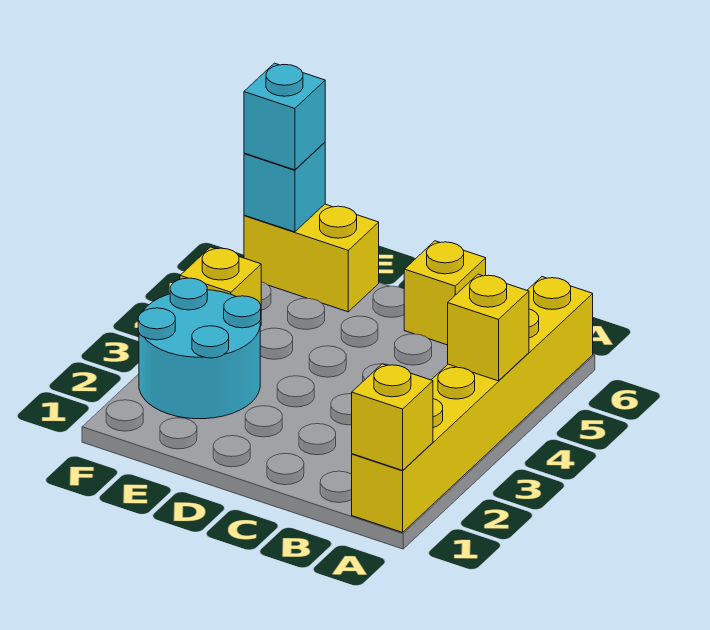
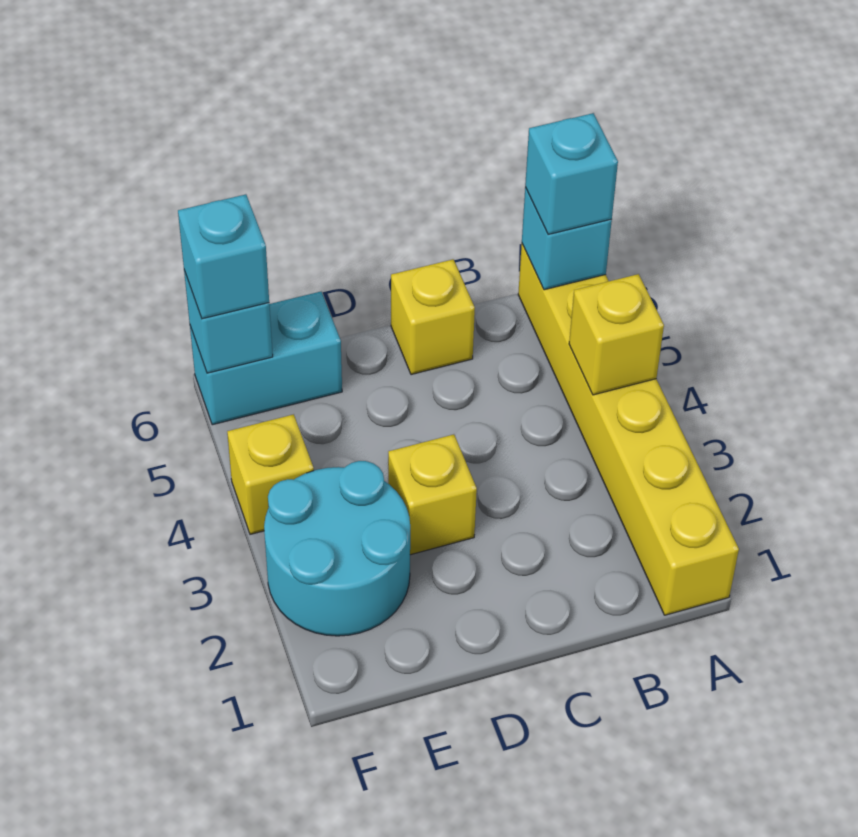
yellow 1x1 brick [352,364,433,470] -> yellow 1x1 brick moved to [388,434,477,555]
none -> cyan 1x1 brick [522,187,612,290]
none -> cyan 1x1 brick [525,113,618,235]
yellow 1x2 brick [244,204,379,312] -> cyan 1x2 brick [190,292,342,425]

